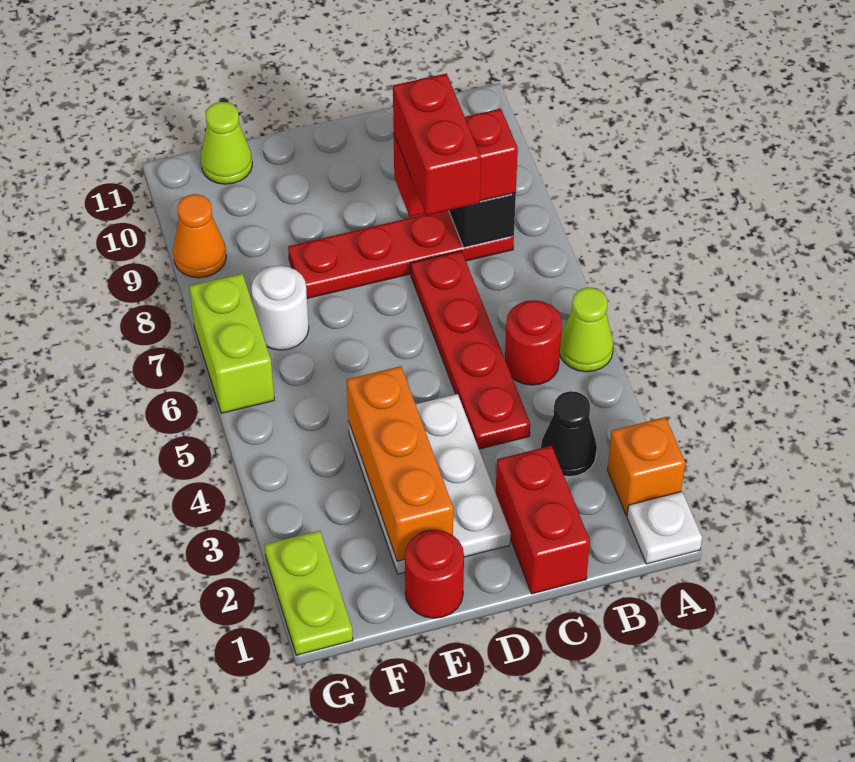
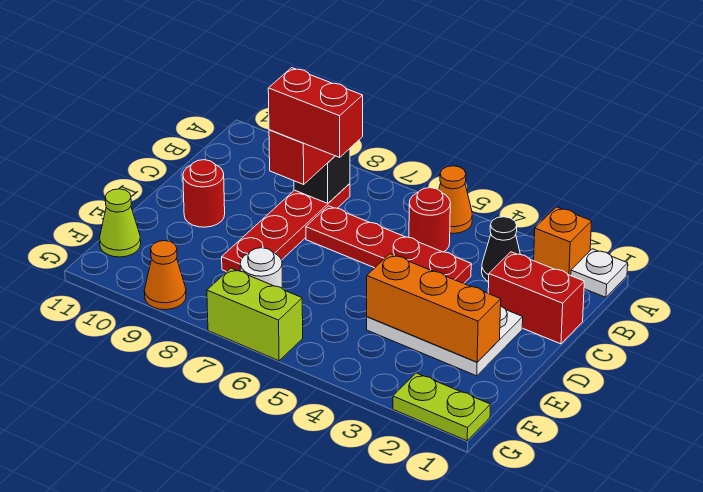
lime 1x1 cone [560,288,614,372] -> orange 1x1 cone [439,166,472,234]
red 1x1 round brick [405,530,464,618] -> red 1x1 round brick moved to [183,160,225,227]

